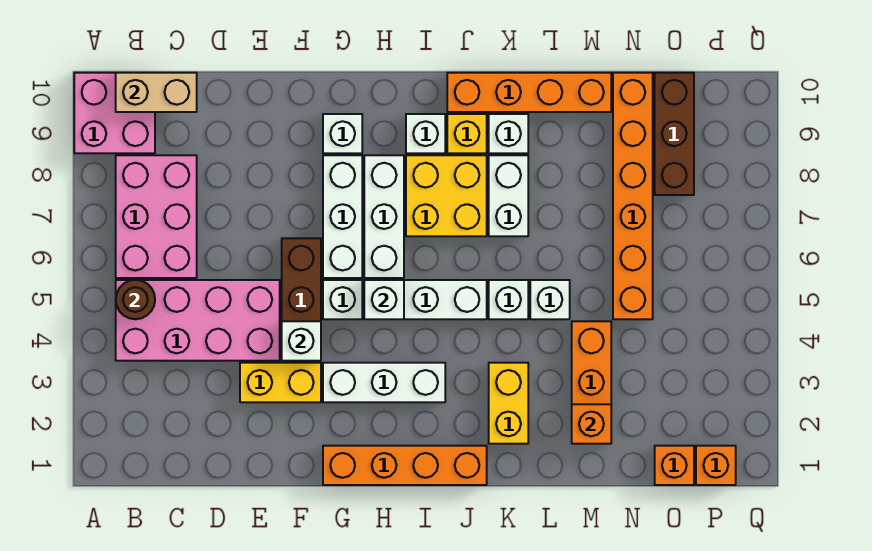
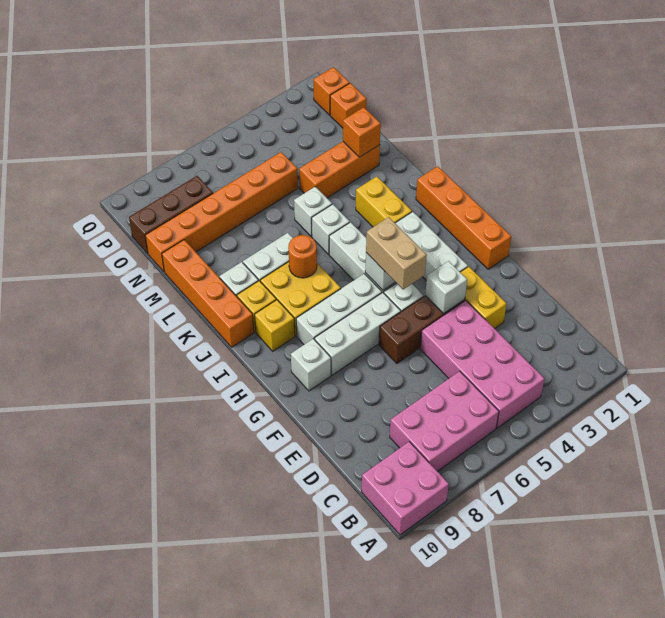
brown 1x1 round brick [116,280,155,319] -> none
tan 1x2 brick [116,73,197,112] -> tan 1x2 brick moved to [366,217,427,289]
white 1x1 brick [406,114,445,153] -> yellow 1x1 brick [255,300,295,351]
none -> orange 1x1 round brick [288,235,317,278]
yellow 1x2 brick [489,363,528,444] -> yellow 1x2 brick turned to [356,176,412,227]

